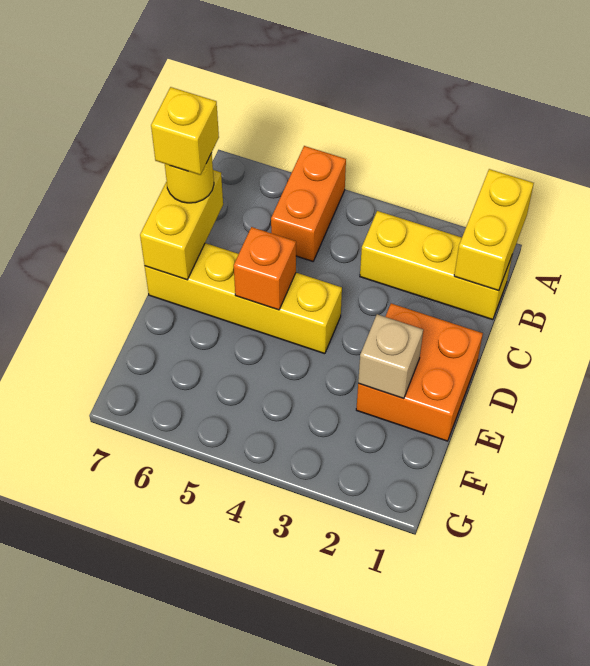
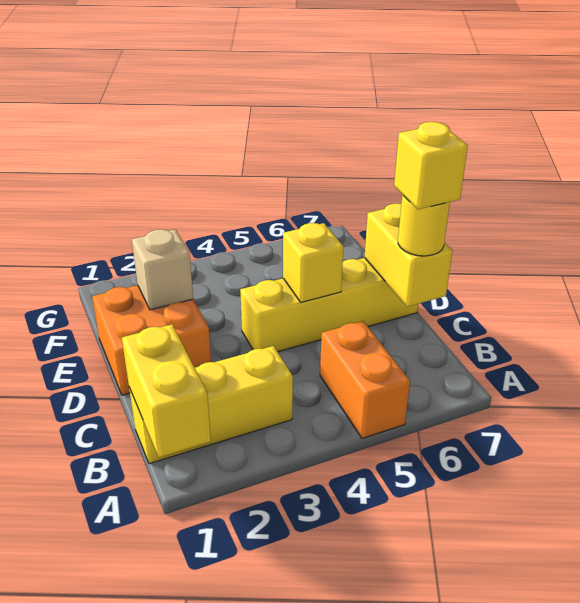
orange 1x1 brick [234,227,296,310] -> yellow 1x1 brick [283,223,344,302]

